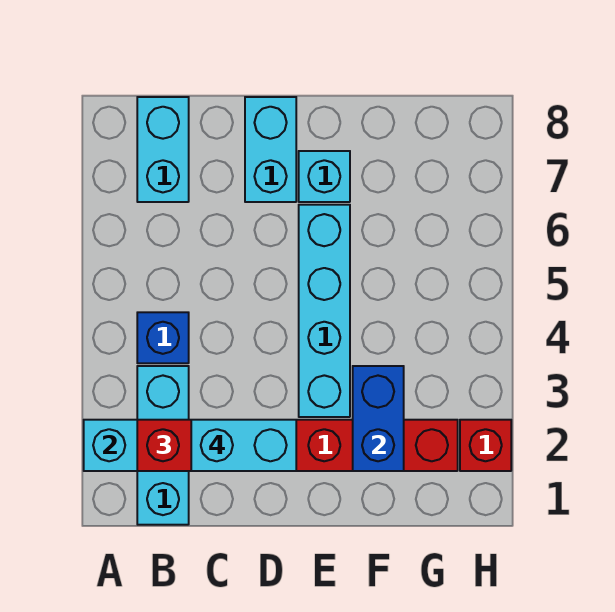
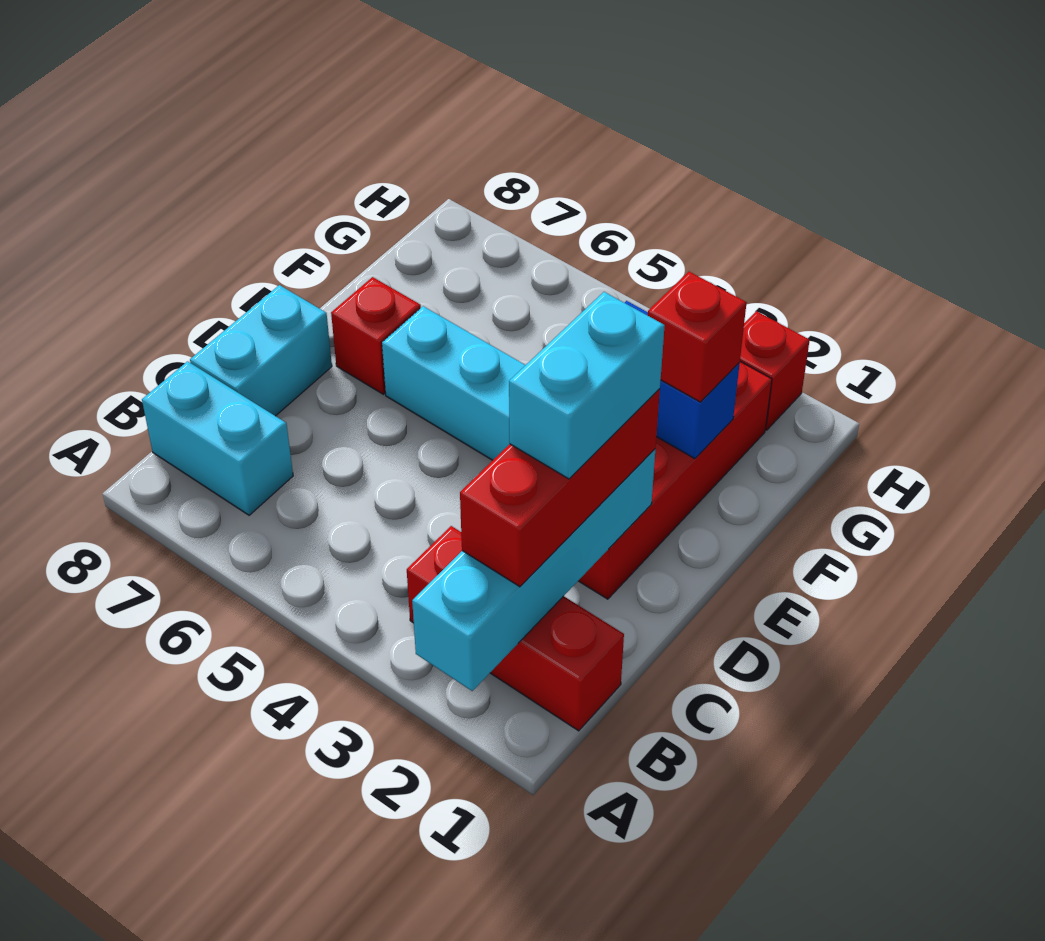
cyan 1x3 brick [137,366,189,525] -> red 1x3 brick [407,526,624,731]
blue 1x1 brick [137,312,189,363] -> none
cyan 1x2 brick [245,97,296,202] -> cyan 1x2 brick turned to [190,285,332,416]
cyan 1x1 brick [299,151,350,202] -> red 1x1 brick [331,277,421,394]
none -> red 1x1 brick [648,272,747,402]

